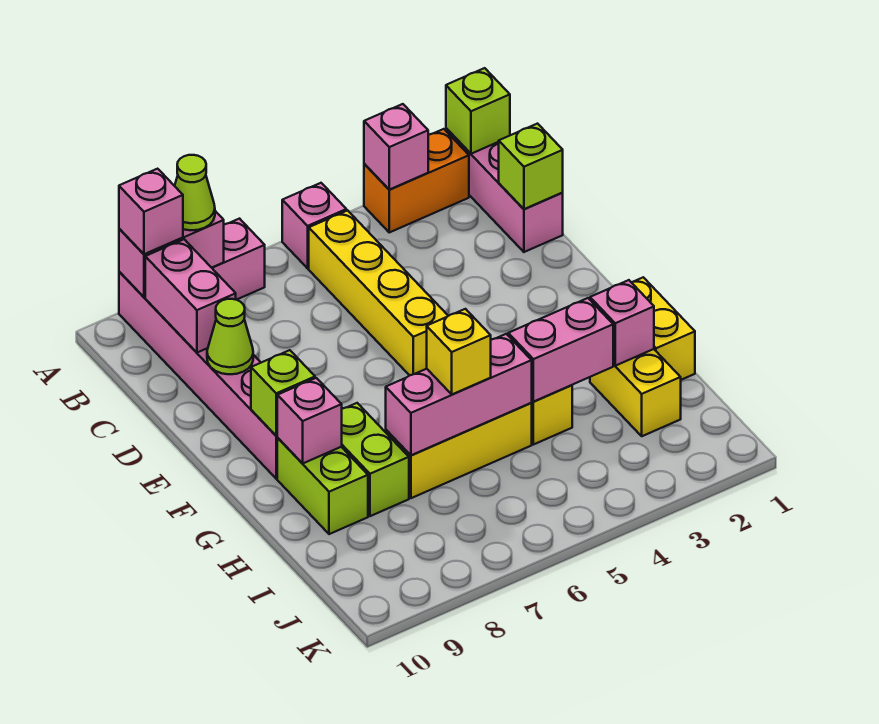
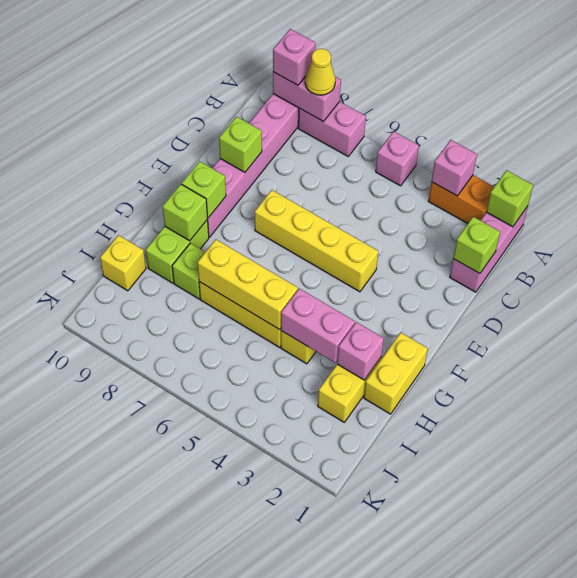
lime 1x1 cone [175,155,215,230] -> yellow 1x1 cone [305,49,335,95]
yellow 1x4 brick [309,210,448,375] -> yellow 1x4 brick turned to [255,190,378,292]
pink 1x2 brick [145,239,236,353] -> none
lime 1x1 cone [207,299,253,374] -> lime 1x1 brick [219,117,262,172]
lime 1x2 brick [342,403,409,516] -> lime 1x1 brick [172,243,205,299]
pink 1x1 brick [277,378,342,464] -> lime 1x1 brick [163,184,208,241]
pink 1x3 brick [386,334,532,455] -> yellow 1x3 brick [197,240,298,330]
yellow 1x1 brick [427,309,491,395] -> yellow 1x1 brick moved to [100,235,146,291]

